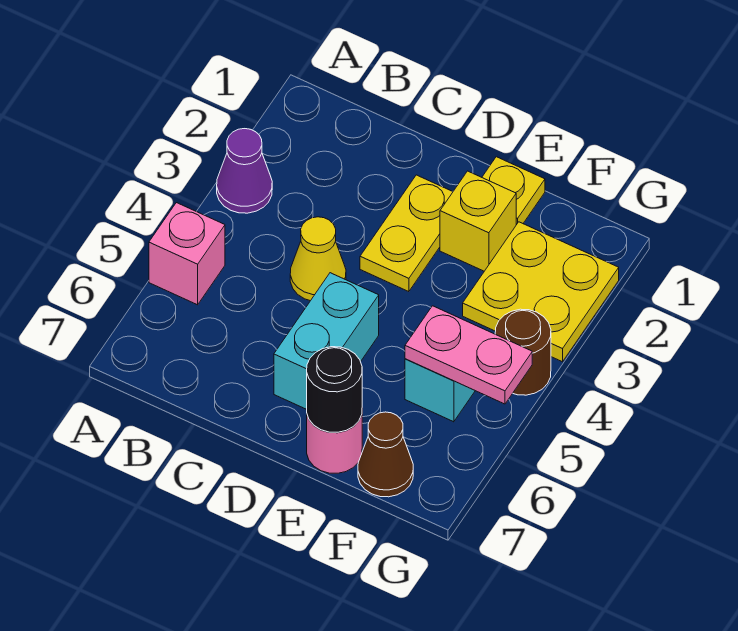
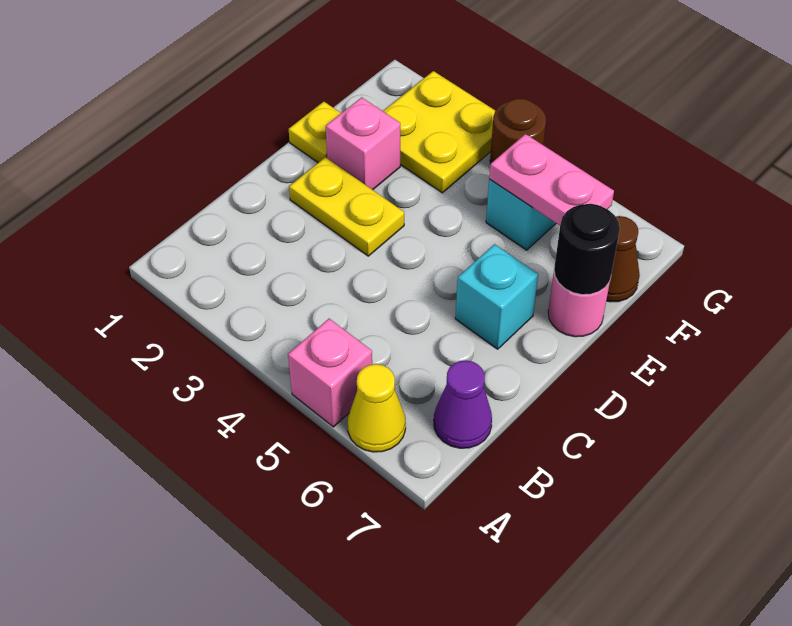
purple 1x1 cone [217,129,272,213] -> purple 1x1 cone moved to [434,361,492,448]
yellow 1x1 cone [290,217,346,301] -> yellow 1x1 cone moved to [348,364,406,452]
cyan 1x2 brick [274,273,379,409] -> cyan 1x1 brick [455,244,538,349]
yellow 1x1 brick [440,171,516,271] -> pink 1x1 brick [326,97,400,190]
pink 1x2 plate [405,306,532,404] -> pink 1x2 plate turned to [489,134,614,225]

